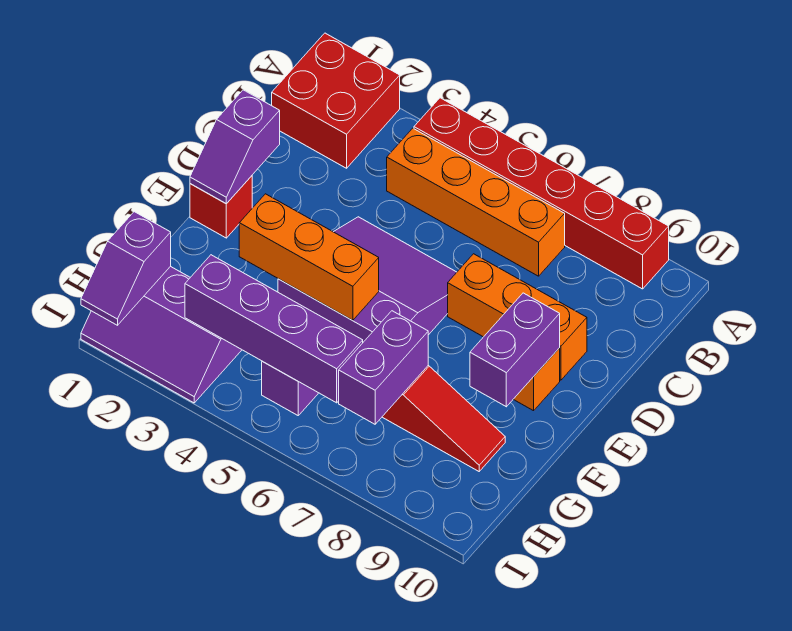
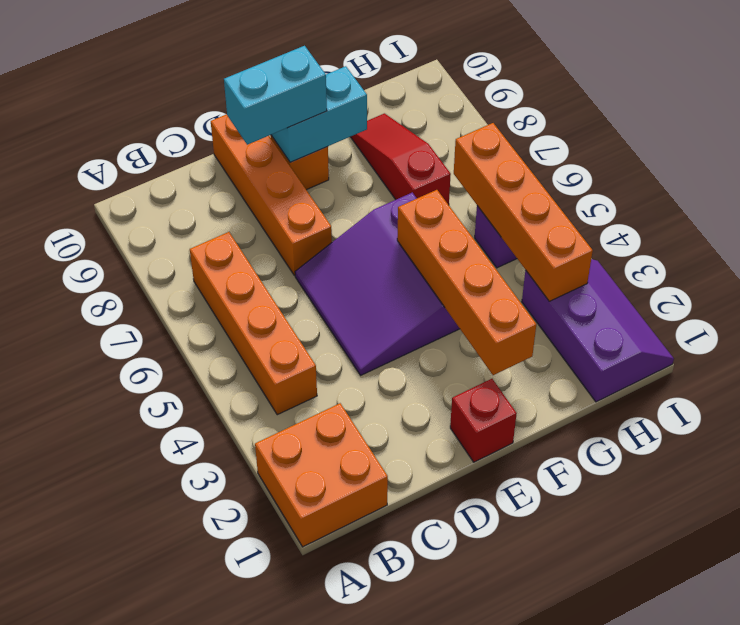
red 2x2 brick [272,33,400,168] -> orange 2x2 brick [255,403,388,547]
red 1x6 brick [414,98,669,289] -> none
purple 1x2 slope [190,90,280,204] -> none
orange 1x3 brick [448,254,587,380] -> orange 1x4 brick [211,114,332,276]
none -> cyan 1x2 brick [224,46,327,145]
purple 1x2 brick [470,293,560,407] -> cyan 1x2 brick [271,66,367,162]
orange 1x3 brick [239,194,379,321] -> orange 1x4 brick [397,190,536,375]
purple 1x2 brick [339,311,428,424] -> none
purple 1x2 slope [81,212,171,325] -> none
purple 1x4 brick [185,255,363,403] -> orange 1x4 brick [454,123,593,301]

